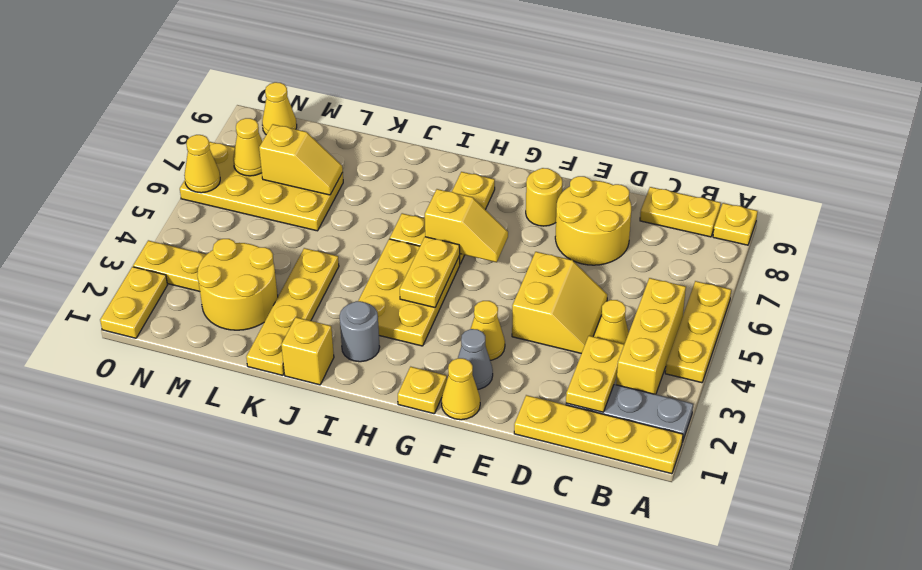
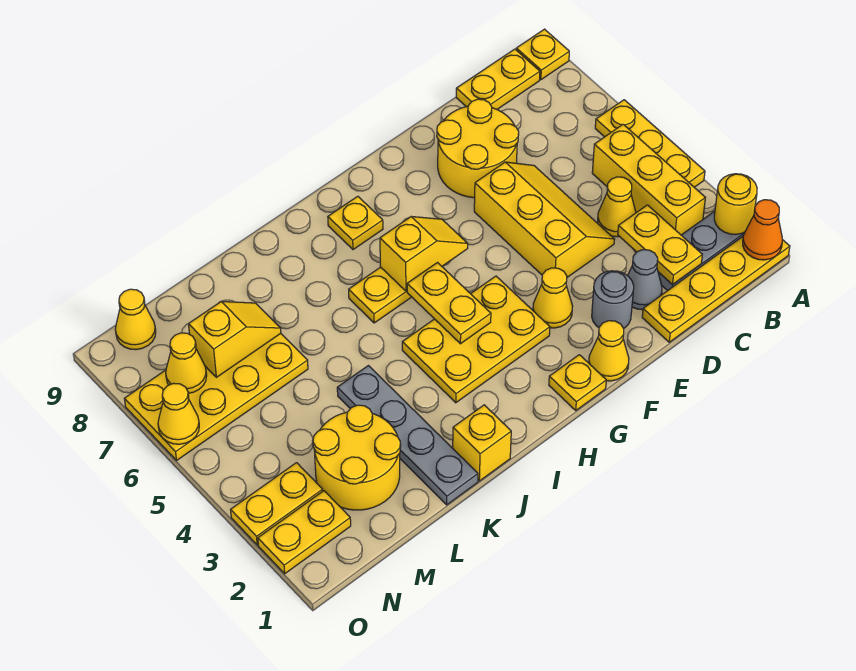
none -> orange 1x1 cone [743,200,782,260]
yellow 2x2 slope [512,252,607,353] -> yellow 2x3 slope [474,162,615,277]
grey 1x1 cone [458,329,493,389] -> grey 1x1 cone moved to [628,250,662,310]
yellow 1x1 round brick [526,168,562,226] -> yellow 1x1 round brick moved to [714,174,757,234]
yellow 2x3 plate [358,239,460,346] -> yellow 2x3 plate turned to [402,276,550,403]
grey 1x1 round brick [340,301,380,362] -> grey 1x1 round brick moved to [592,271,634,329]
yellow 1x4 plate [246,248,339,375] -> grey 1x4 plate [337,366,478,505]
yellow 1x2 plate [100,267,167,338] -> yellow 1x2 plate turned to [258,491,351,574]

